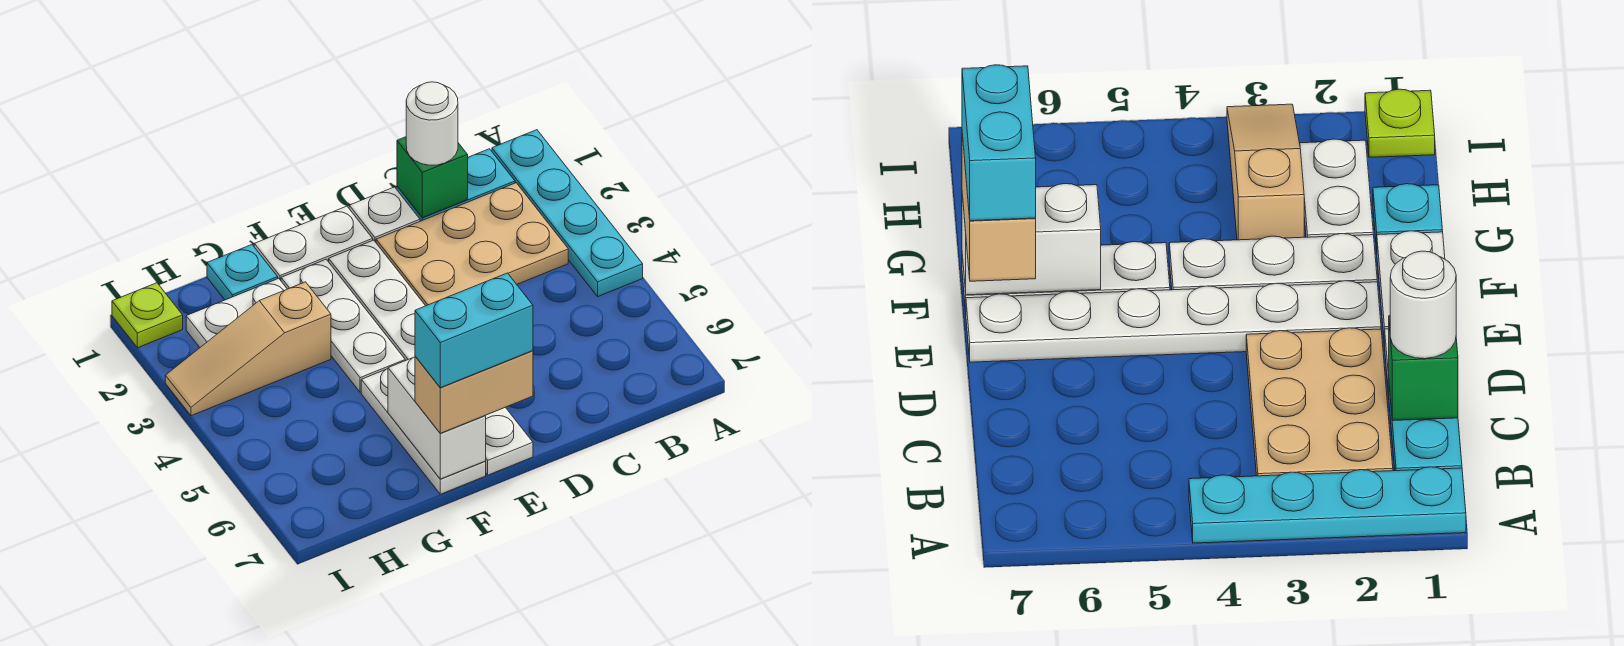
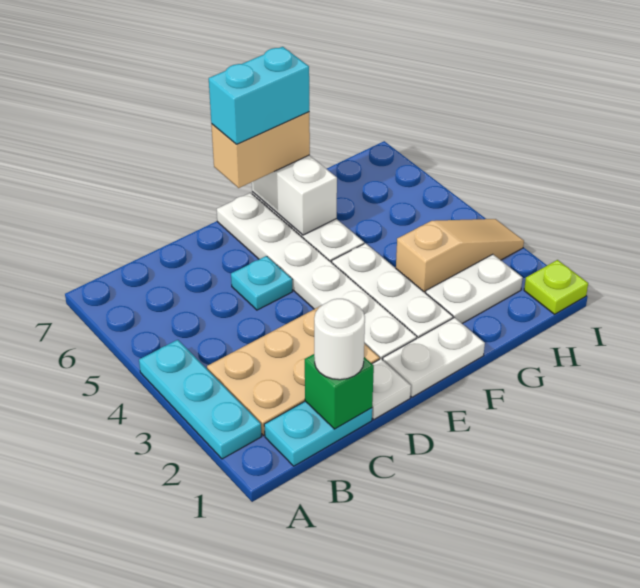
cyan 1x4 plate [492,130,643,296] -> cyan 1x3 plate [139,340,262,459]
cyan 1x1 plate [207,245,278,300] -> cyan 1x1 plate moved to [231,256,292,310]

